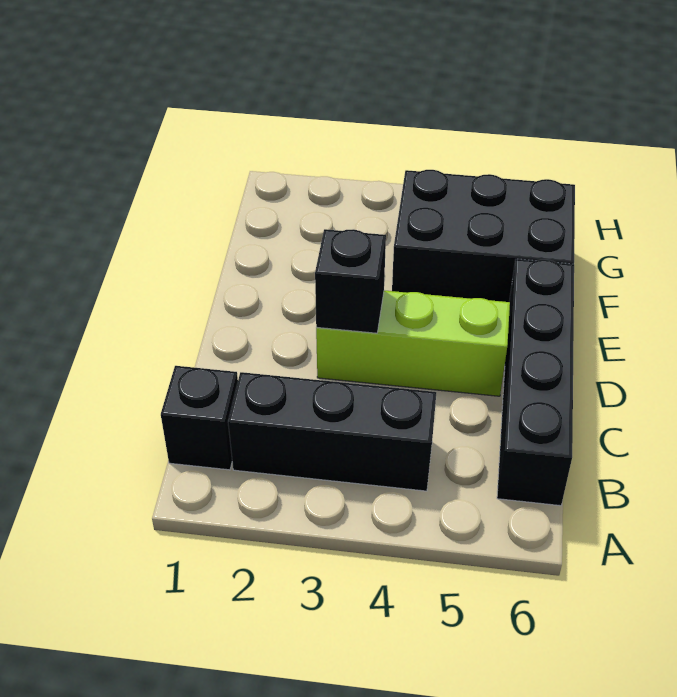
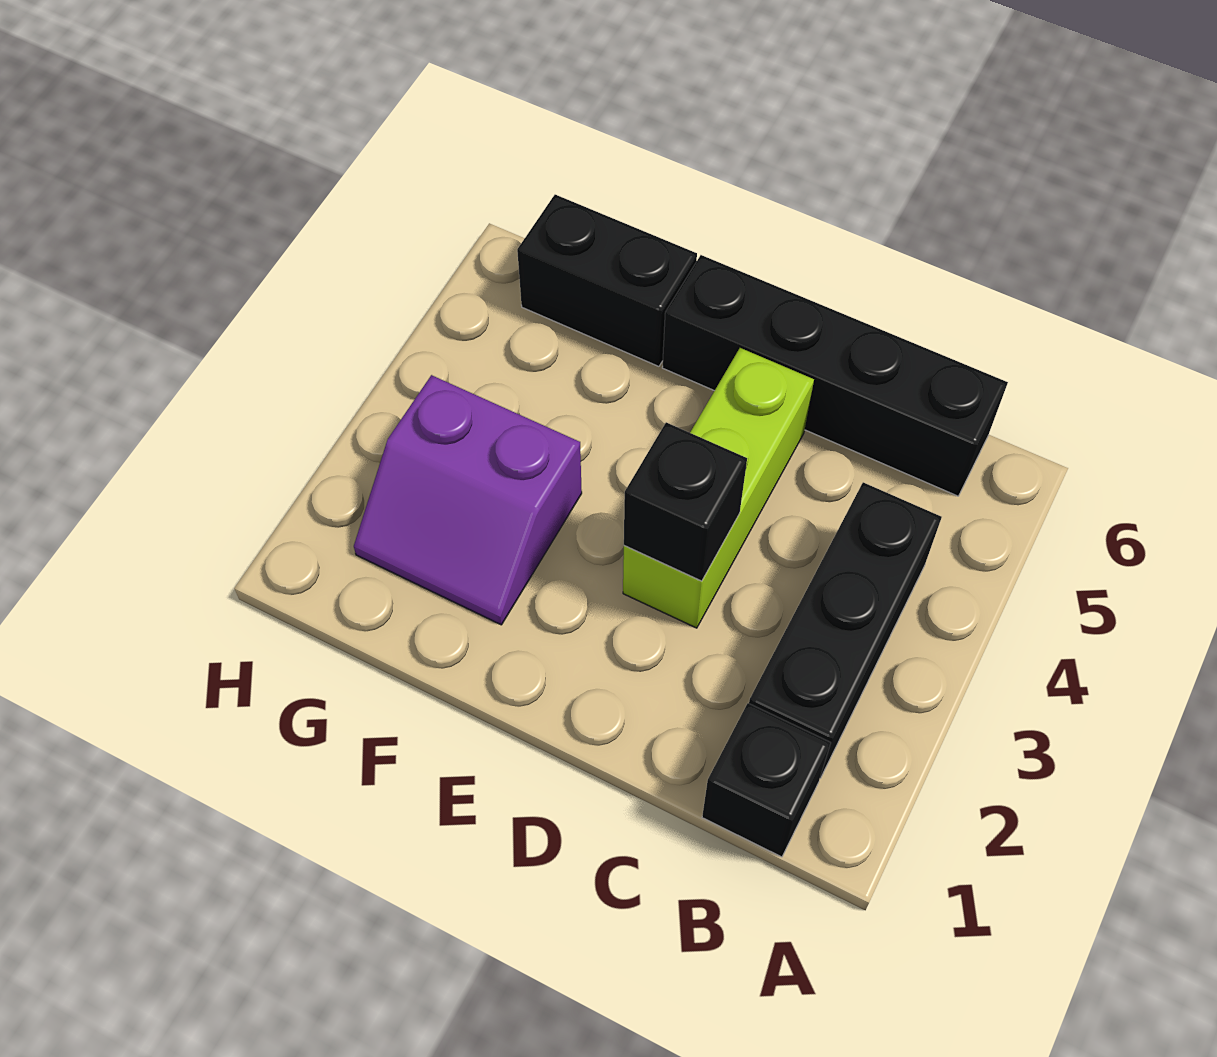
none -> purple 2x2 slope [354,375,582,625]
black 2x3 brick [392,170,575,302] -> black 1x2 brick [517,195,697,366]

